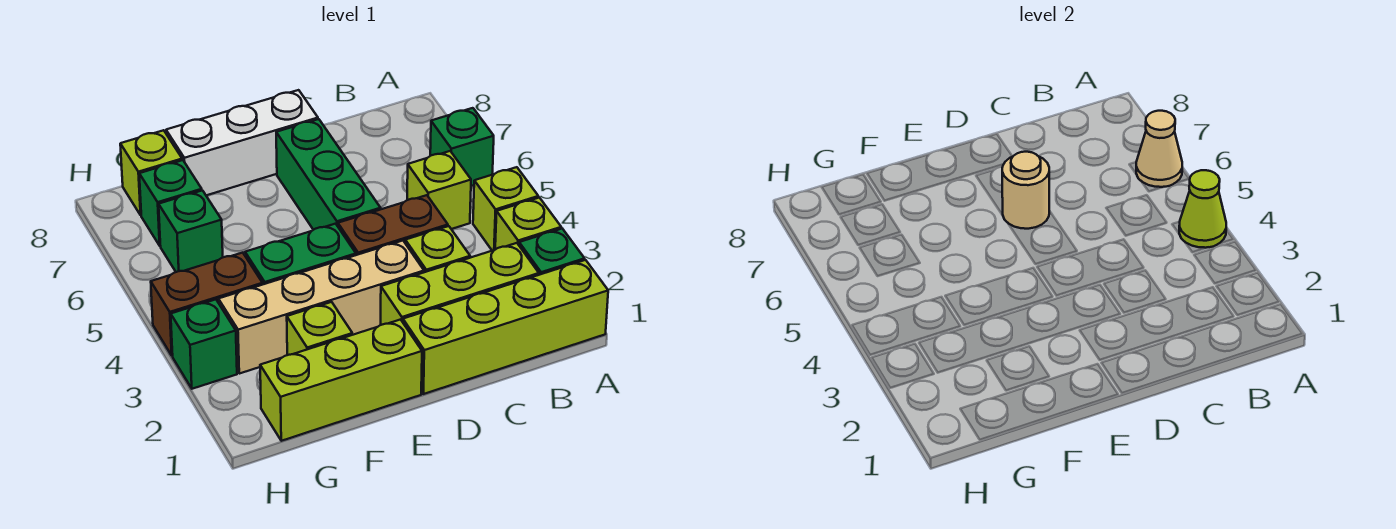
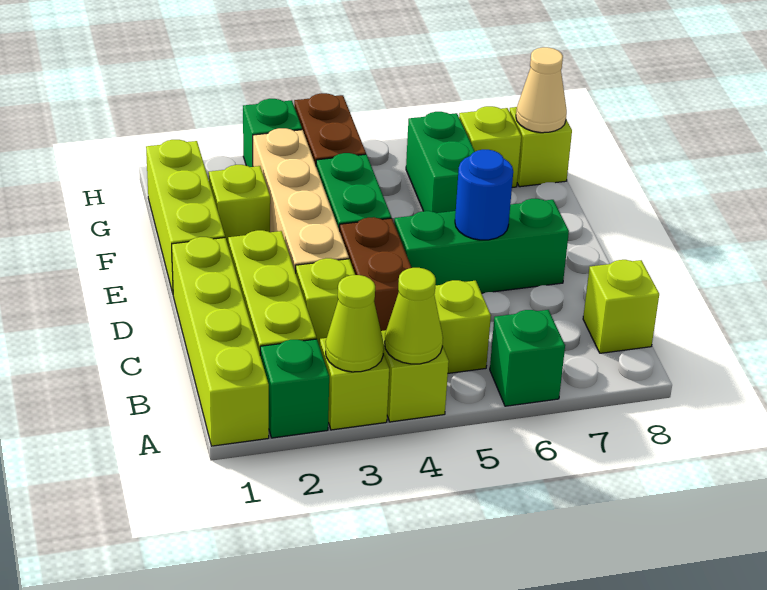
none -> lime 1x1 cone [326,275,384,372]
tan 1x1 cone [1136,111,1182,187] -> tan 1x1 cone moved to [516,47,567,133]
none -> lime 1x1 brick [583,260,659,353]
tan 1x1 round brick [1002,152,1049,229] -> blue 1x1 round brick [455,150,513,240]
white 1x3 brick [166,90,318,195] -> none
green 1x1 brick [159,190,223,272] -> green 1x2 brick [406,112,475,213]
green 1x1 brick [139,160,202,246] -> lime 1x1 brick [459,106,521,187]

